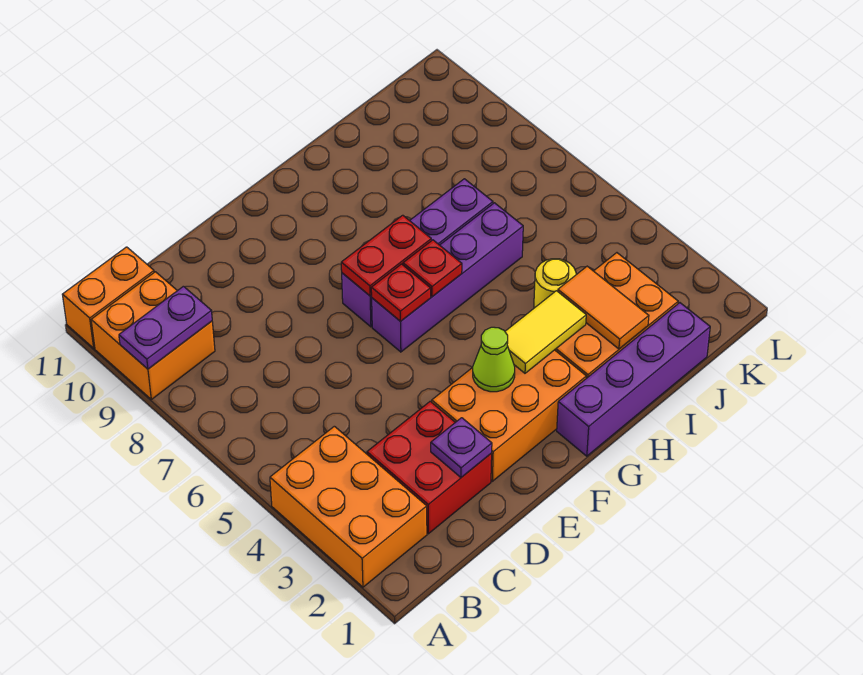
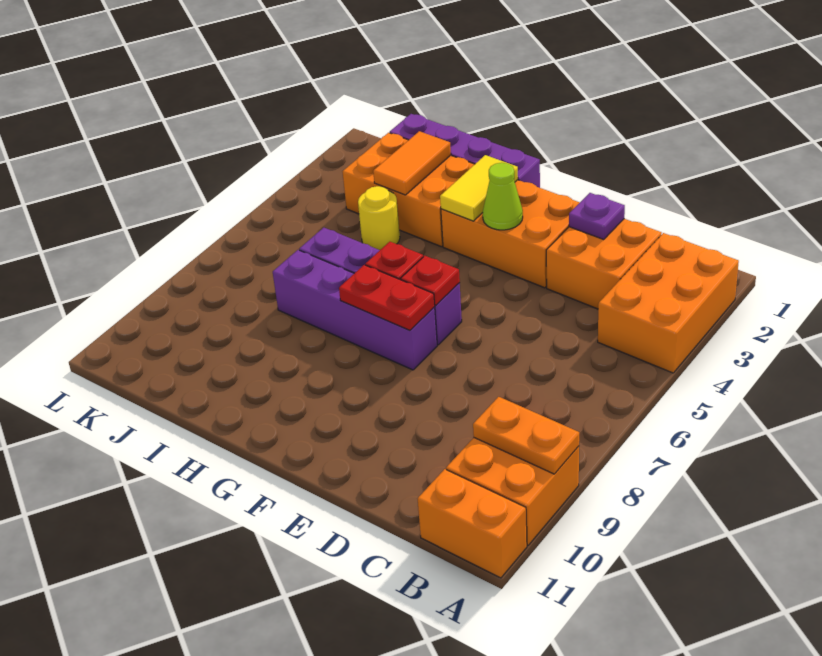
purple 1x2 plate [119,286,212,369] -> orange 1x2 plate [473,397,579,474]
red 2x2 brick [367,401,492,534] -> orange 2x2 brick [546,219,661,309]
yellow 1x2 tile [505,291,586,373] -> yellow 1x2 tile turned to [440,155,518,221]

